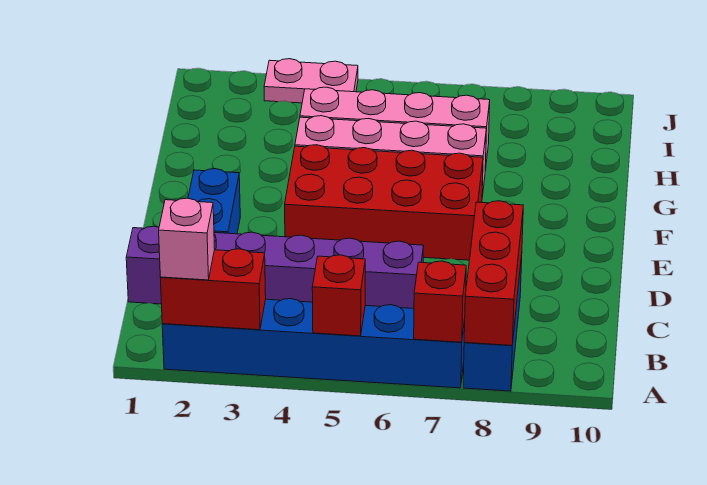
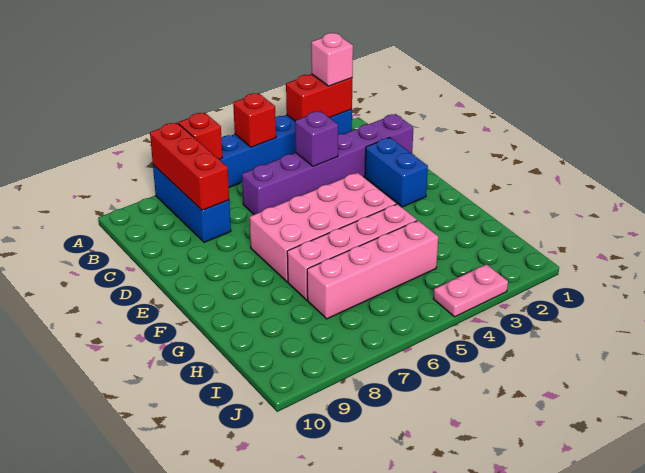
none -> purple 1x1 brick [295,111,338,166]
red 2x4 brick [285,145,483,260] -> pink 2x4 brick [250,173,396,282]

